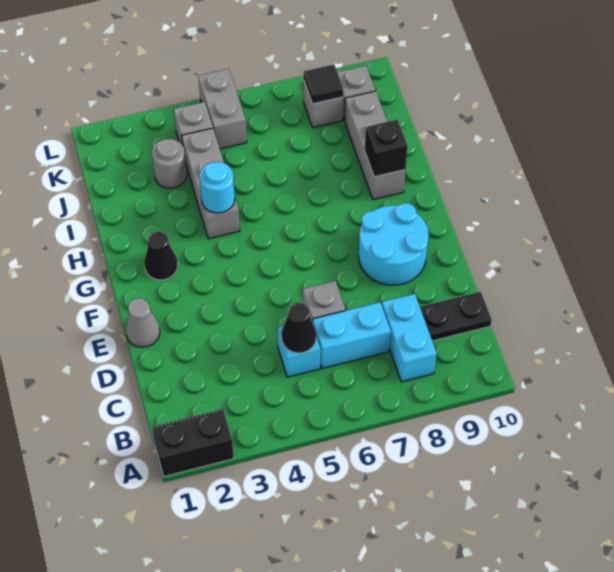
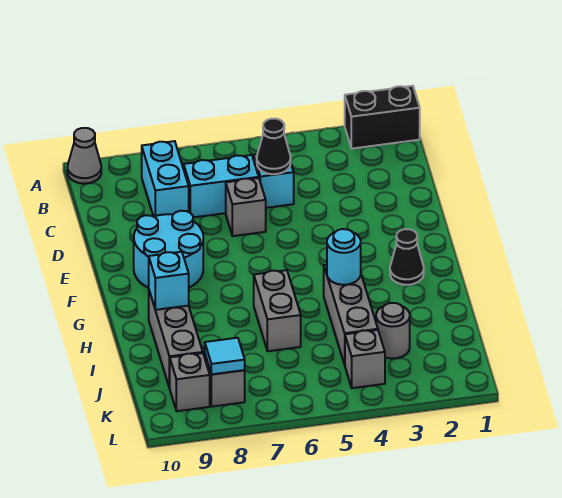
black 1x2 plate [420,292,492,341] -> none
grey 1x1 cone [126,298,160,347] -> grey 1x1 cone moved to [68,128,101,184]
black 1x1 brick [365,120,408,177] -> cyan 1x1 brick [149,252,189,310]
grey 1x2 brick [198,69,247,149] -> grey 1x2 brick moved to [254,270,301,351]
black 1x1 tile [304,64,343,104] -> cyan 1x1 tile [205,338,245,374]

